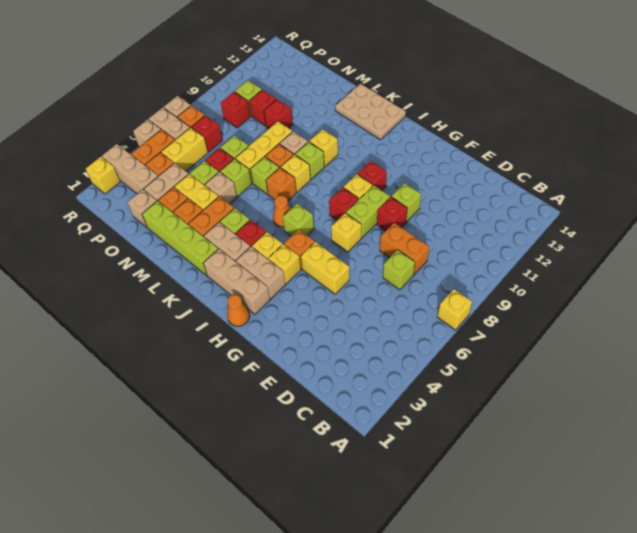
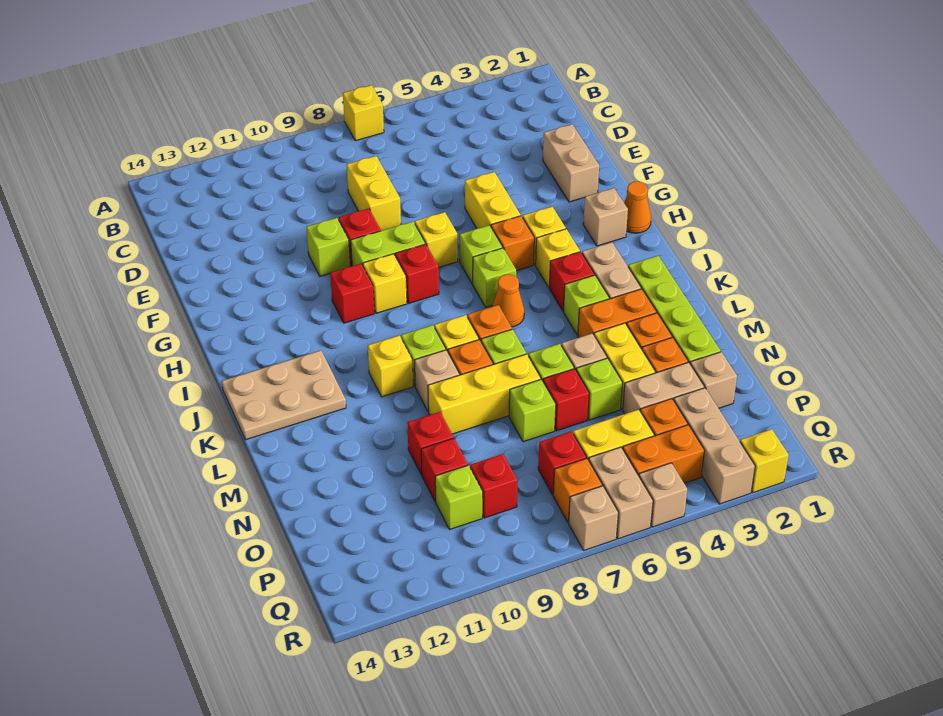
lime 1x1 brick [383,250,415,290] -> lime 1x1 brick moved to [460,225,503,284]
orange 1x2 brick [380,223,429,275] -> yellow 1x2 brick [347,156,401,231]
tan 1x3 brick [203,249,270,314] -> tan 1x1 brick [583,188,628,246]
tan 1x2 brick [236,247,286,299] -> tan 1x2 brick moved to [543,124,599,202]
tan 2x3 plate [335,84,406,140] -> tan 2x3 plate turned to [222,350,346,440]

